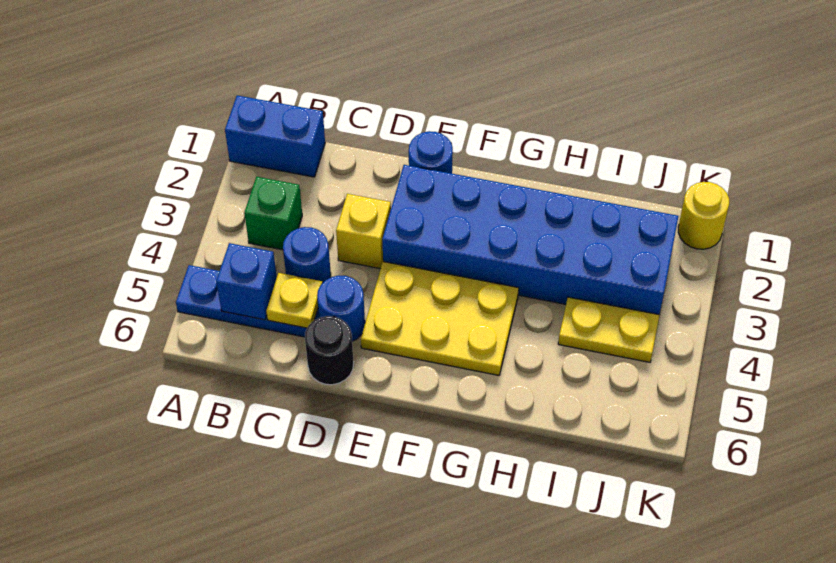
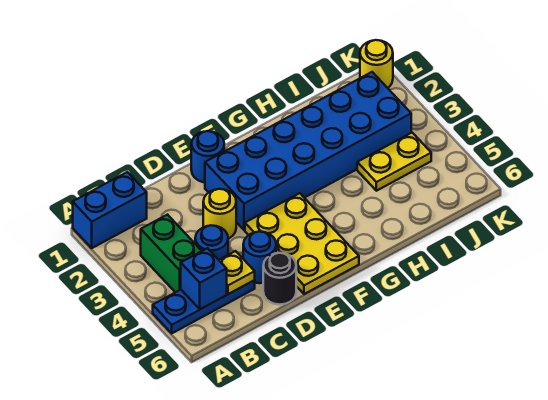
green 1x1 brick [244,177,302,250] -> green 1x2 brick [141,215,201,292]
yellow 1x1 brick [336,194,391,269] -> yellow 1x1 round brick [203,189,236,239]
yellow 2x3 plate [361,262,519,375] -> yellow 2x3 plate turned to [245,193,359,294]

